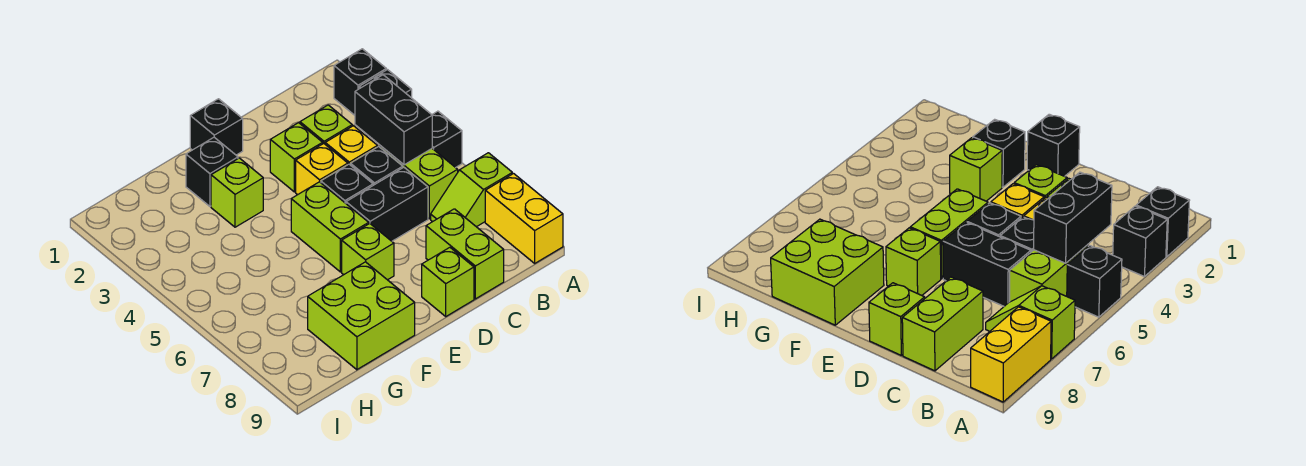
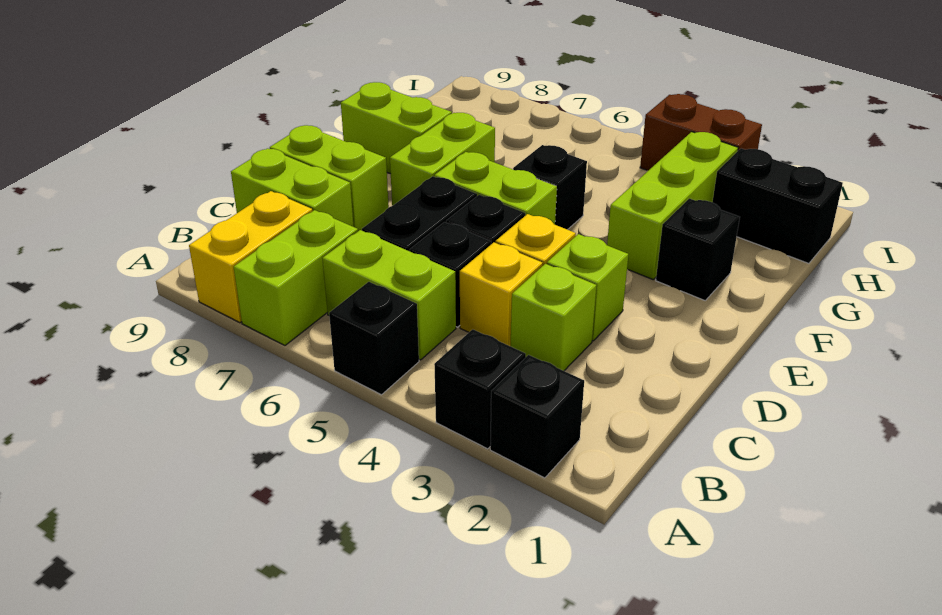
lime 1x2 slope [431,153,512,227] -> lime 1x2 brick [234,210,358,345]
yellow 1x2 brick [485,174,563,263] -> yellow 1x2 brick turned to [189,191,313,323]
black 1x2 brick [355,75,432,165] -> black 1x2 brick moved to [712,148,843,263]
lime 1x1 brick [422,247,474,316] -> lime 1x2 brick [270,125,389,231]
black 1x1 brick [190,99,243,155] -> black 1x1 brick moved to [513,145,587,230]
lime 1x1 brick [342,224,394,280] -> lime 1x2 brick [390,113,495,206]
lime 1x1 brick [211,158,263,227] -> lime 1x3 brick [607,132,738,279]
lime 2x2 brick [308,262,415,370] -> lime 1x2 brick [341,82,452,174]
none -> brown 1x2 brick [640,94,762,171]

